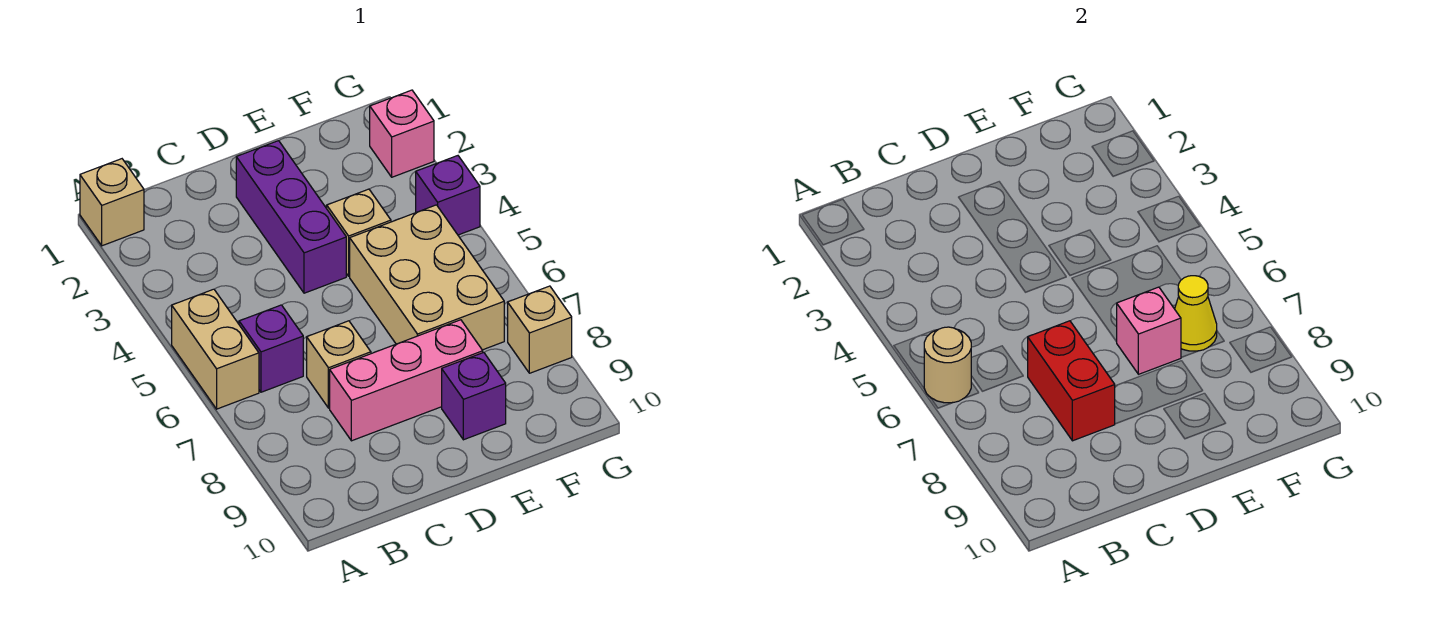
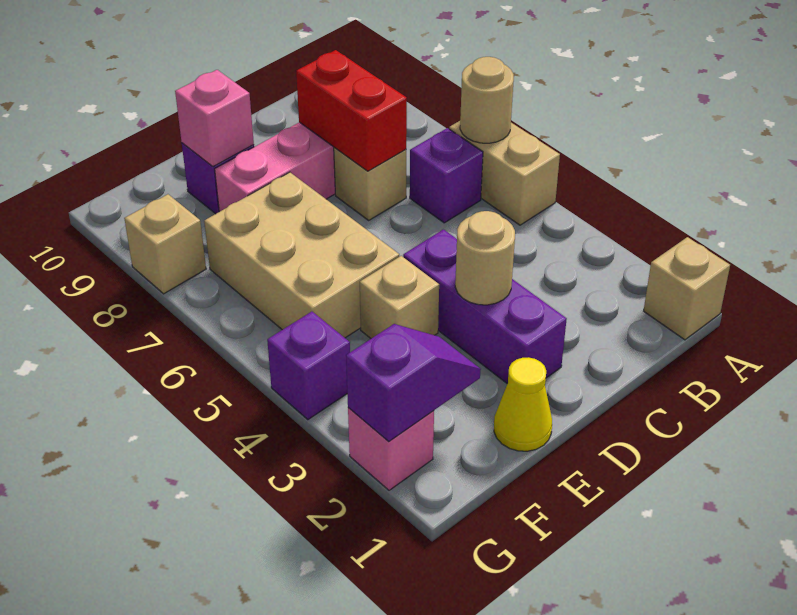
none -> tan 1x1 round brick [455,211,515,305]
pink 1x1 brick [1117,287,1181,374] -> pink 1x1 brick moved to [175,70,254,167]
none -> purple 1x2 slope [346,324,481,442]
yellow 1x1 cone [1175,276,1217,351] -> yellow 1x1 cone moved to [494,357,552,451]

